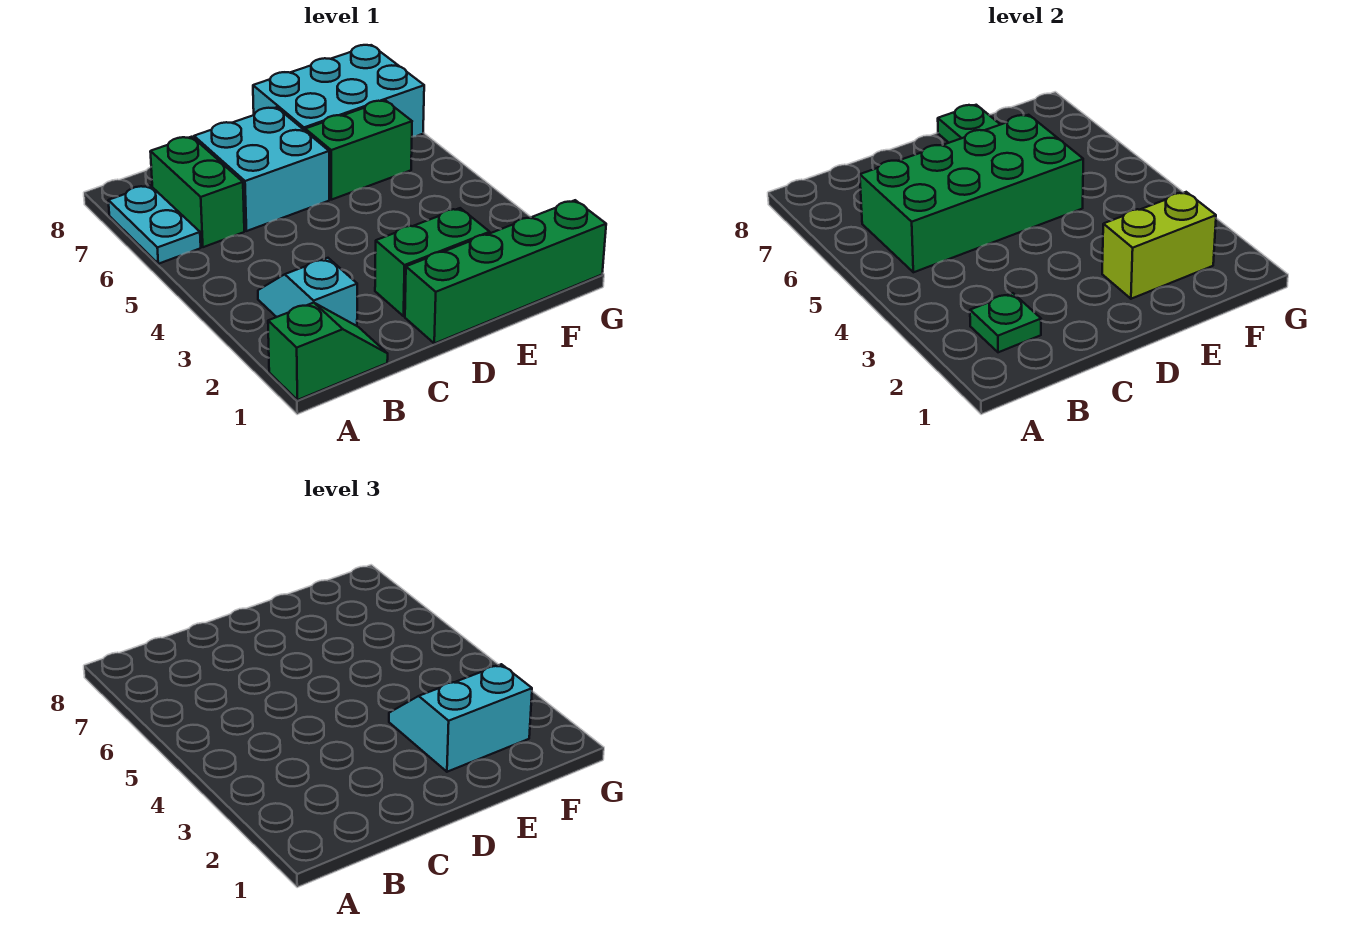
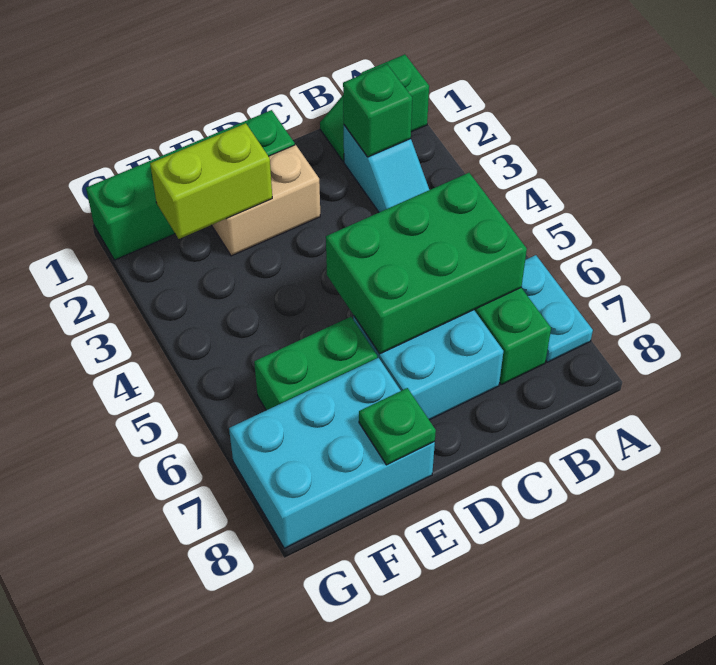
green 1x1 plate [970,293,1041,352] -> green 1x1 brick [343,64,412,157]
green 2x4 brick [860,115,1083,272] -> green 2x3 brick [326,173,527,354]
green 1x2 brick [375,208,490,316] -> tan 1x2 brick [212,145,320,256]
cyan 2x2 slope [389,664,532,772] -> none

